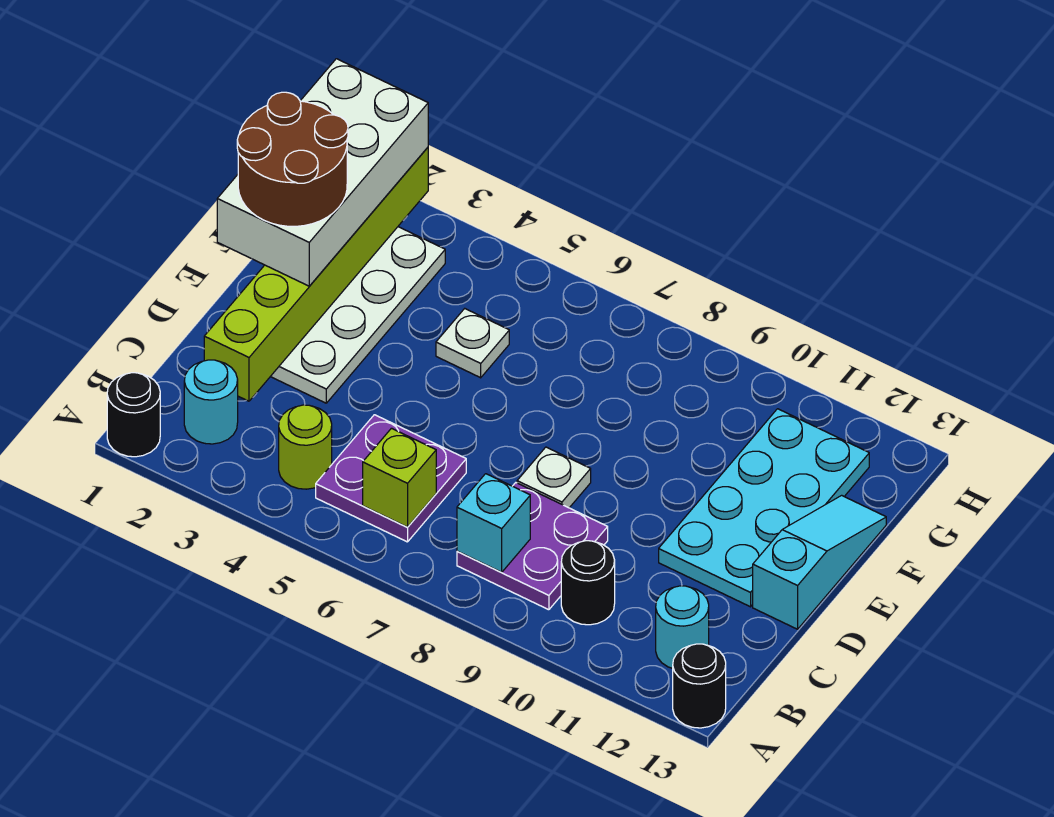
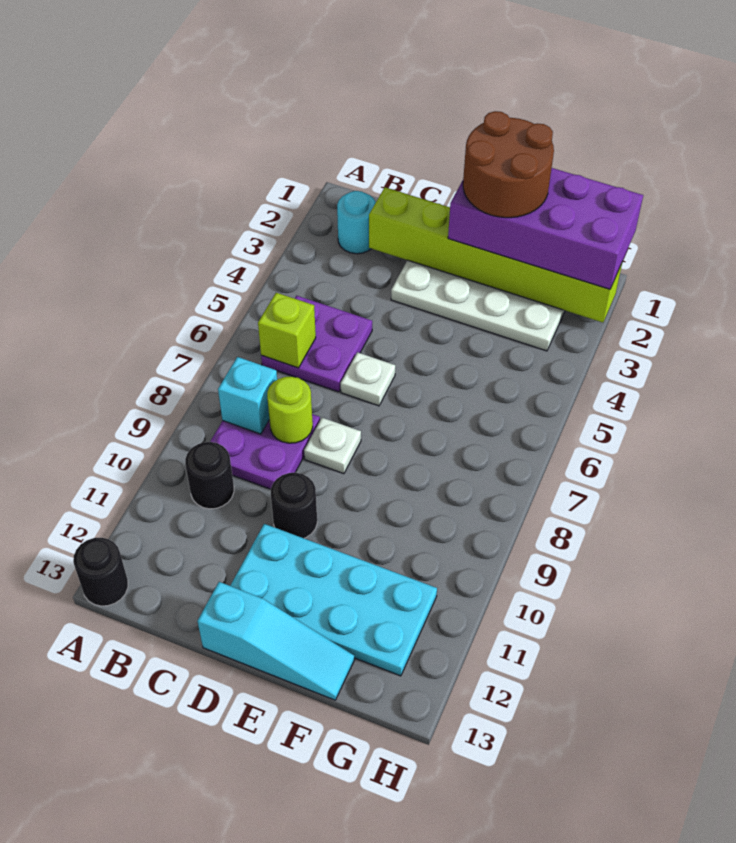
black 1x1 round brick [107,373,160,457] -> black 1x1 round brick moved to [271,473,317,538]
lime 1x1 round brick [279,405,332,489] -> lime 1x1 round brick moved to [267,377,313,443]
cyan 1x1 round brick [656,586,709,668] -> none
white 2x4 brick [217,59,428,286] -> purple 2x4 brick [448,168,643,289]
white 1x1 plate [436,309,509,378] -> white 1x1 plate moved to [341,352,395,406]

